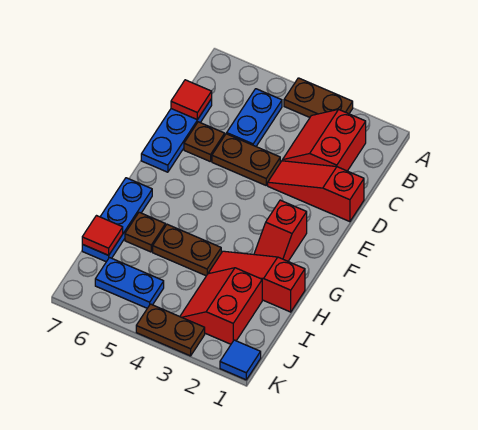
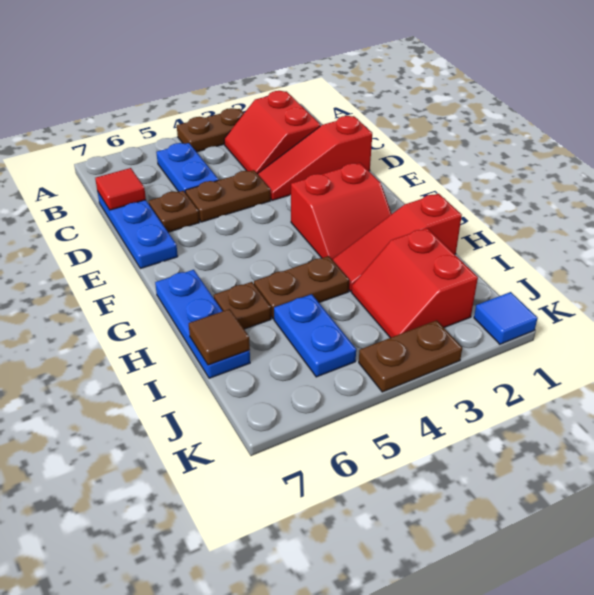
red 1x2 slope [254,200,307,261] -> red 2x2 slope [291,163,391,259]
red 1x1 tile [82,216,123,255] -> brown 1x1 tile [189,309,250,365]
blue 1x2 plate [95,258,164,308] -> blue 1x2 plate turned to [274,294,356,377]

